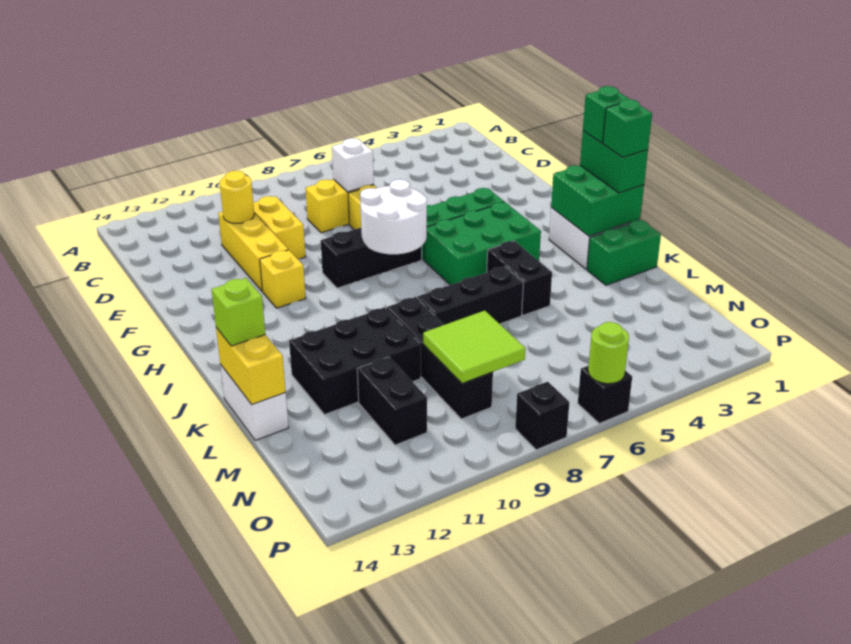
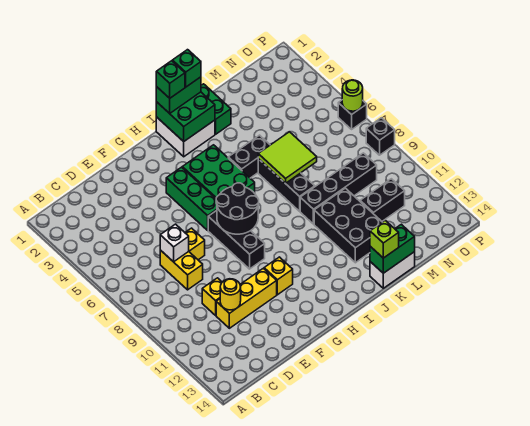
yellow 1x2 brick [253,196,306,259] -> yellow 1x1 brick [202,278,222,315]
white 2x2 round brick [360,179,427,254] -> black 2x2 round brick [216,183,259,234]
yellow 1x2 brick [216,328,286,405] -> green 1x2 brick [370,224,415,273]
lime 2x2 tile [423,311,525,384] -> lime 2x2 tile moved to [258,132,317,183]

